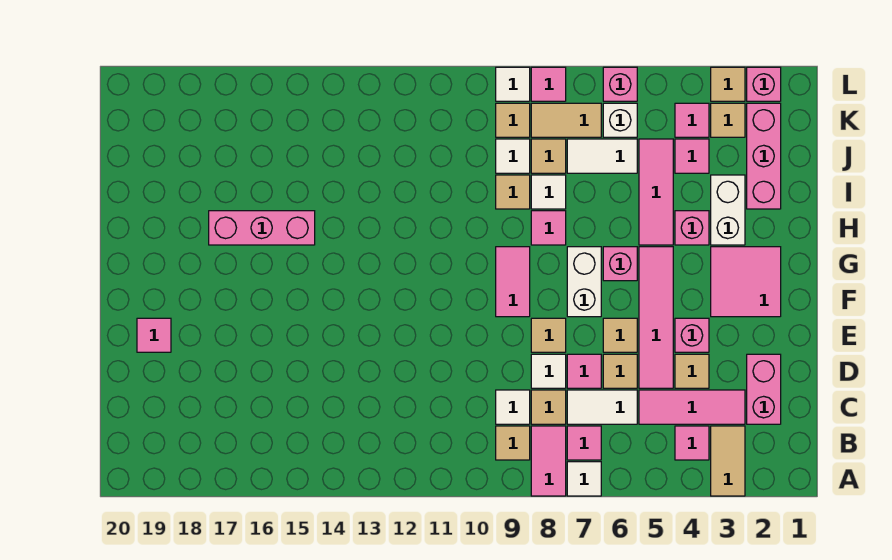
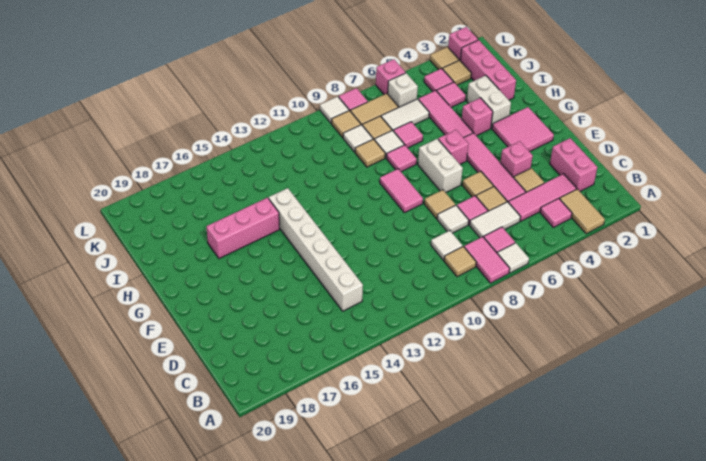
tan 1x1 tile [531,390,566,424] -> none
none -> white 1x6 brick [269,188,363,311]
pink 1x1 tile [137,318,171,352] -> pink 1x1 tile moved to [393,122,423,148]

